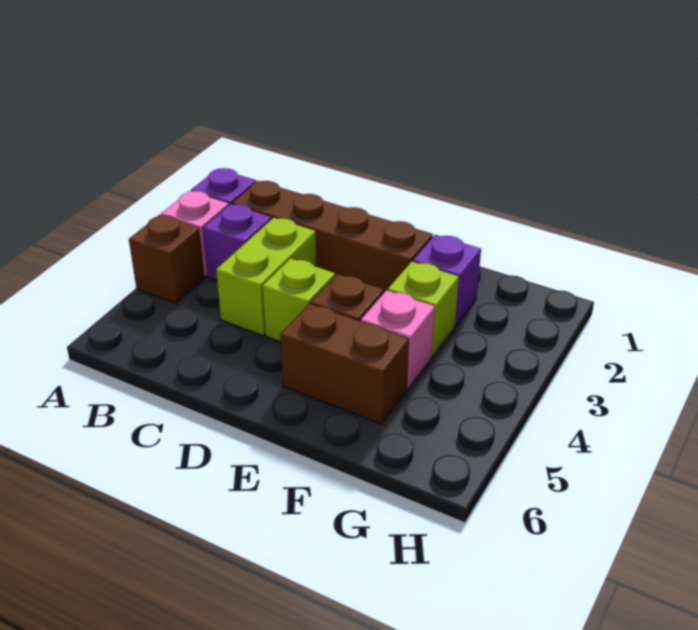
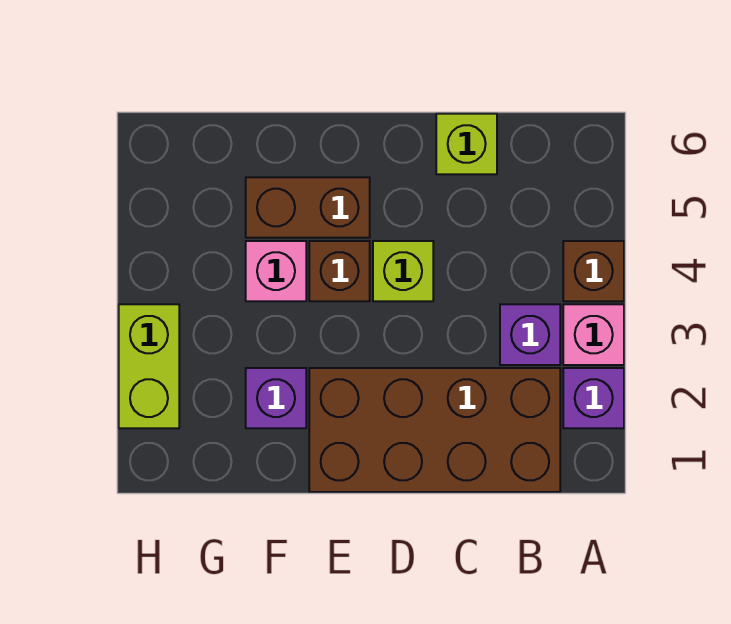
brown 1x4 brick [232,181,433,292] -> brown 2x4 brick [309,368,560,492]
lime 1x2 brick [216,218,316,335] -> lime 1x2 brick moved to [119,304,179,428]
lime 1x1 brick [388,262,459,356] -> lime 1x1 brick moved to [436,114,497,174]

